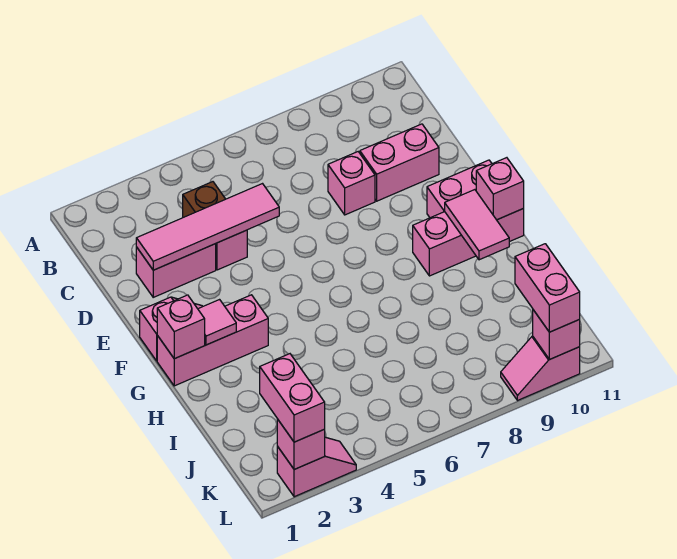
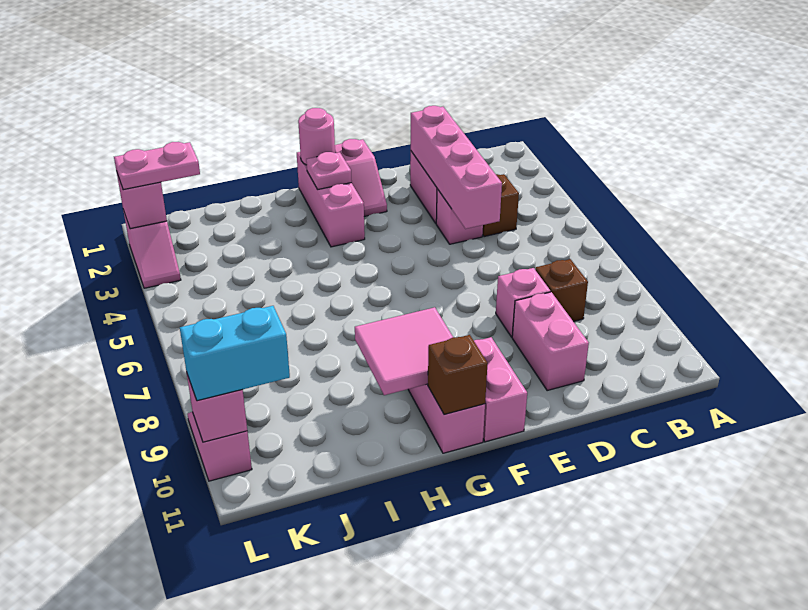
none -> brown 1x1 brick [535,259,588,322]
pink 1x4 tile [136,184,279,270] -> pink 1x4 brick [411,106,502,229]
pink 1x1 brick [157,295,205,359] -> pink 1x1 round brick [298,108,335,165]
pink 1x1 tile [198,300,236,345] -> pink 1x1 plate [306,152,352,189]
pink 1x2 tile [445,190,509,260] -> pink 2x2 tile [355,307,453,395]
pink 1x1 brick [476,158,524,220] -> brown 1x1 brick [428,335,488,414]
pink 1x2 brick [260,354,325,442] -> pink 1x2 plate [114,142,200,190]
pink 1x2 brick [515,244,580,332] -> cyan 1x2 brick [180,306,290,401]

